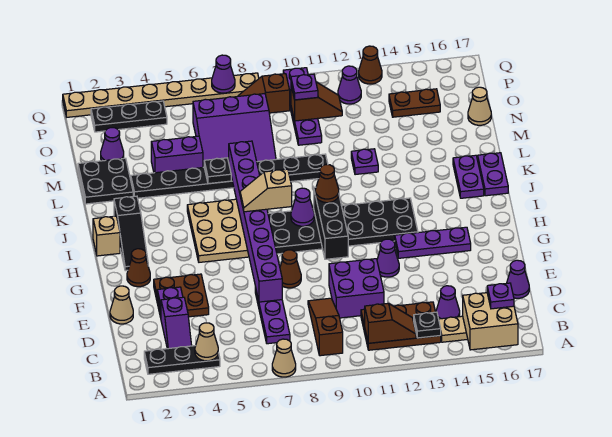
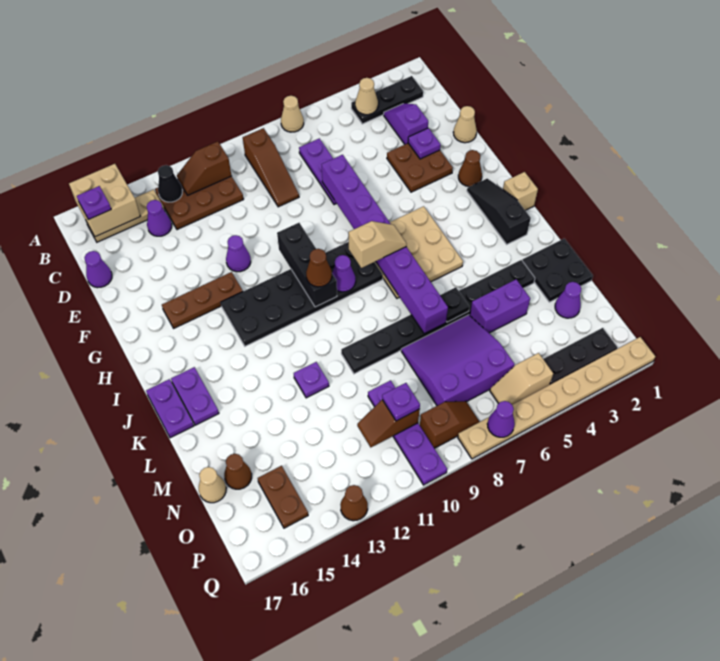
black 1x1 plate [414,312,441,338] -> black 1x1 cone [158,165,182,202]
purple 2x2 brick [329,259,384,318] -> none
brown 1x1 cone [280,250,301,288] -> brown 1x1 cone moved to [224,454,252,489]
purple 1x3 plate [395,227,471,258] -> brown 1x3 plate [162,272,243,328]
brown 1x2 plate [389,89,440,117] -> brown 1x2 plate turned to [258,466,308,528]
none -> tan 1x2 slope [490,353,553,405]
purple 1x1 cone [338,66,361,104] -> none

